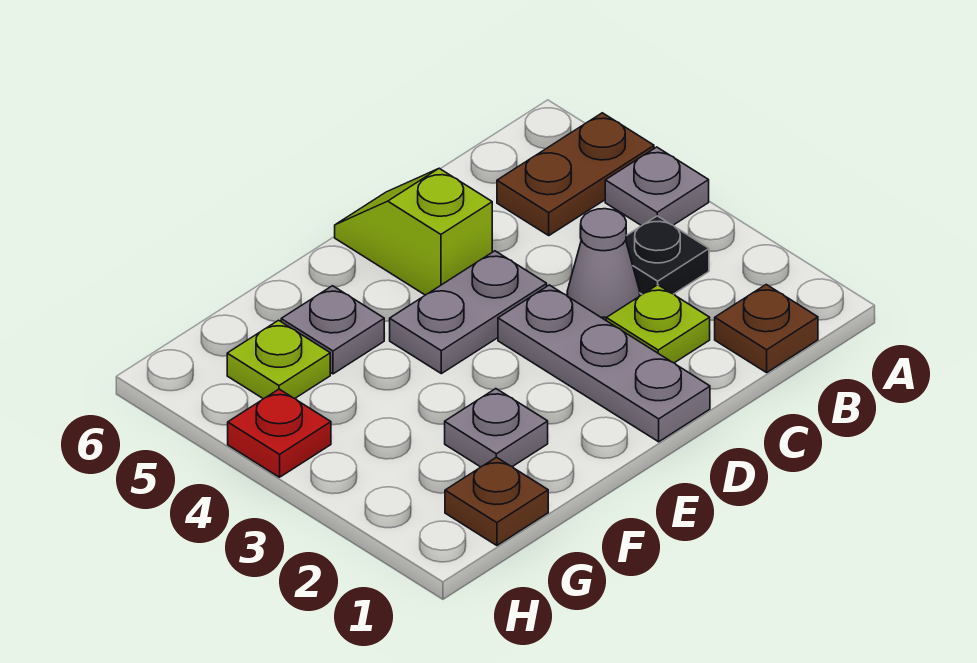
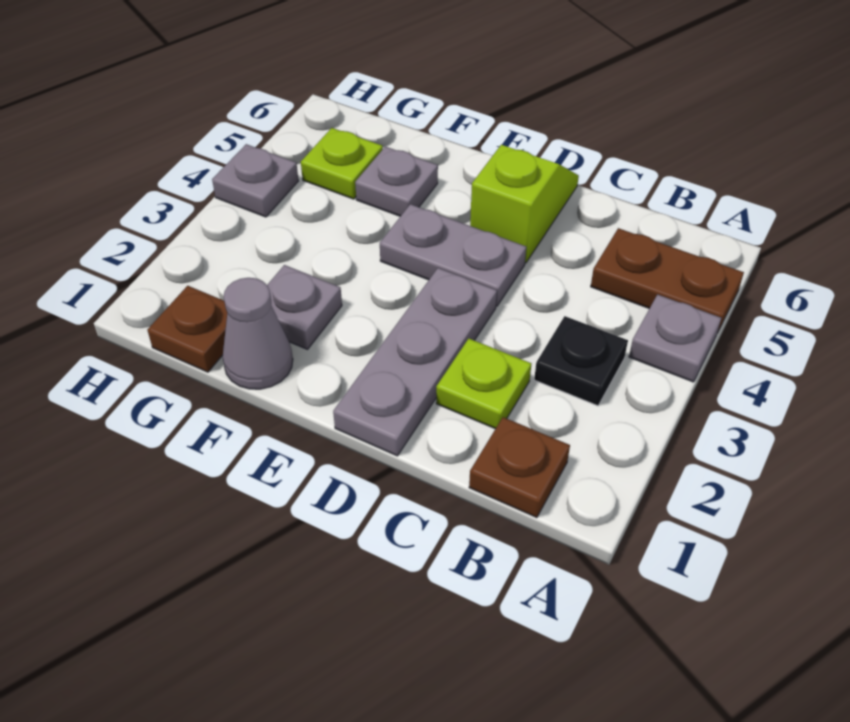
grey 1x1 cone [567,209,640,320] -> grey 1x1 cone moved to [223,278,293,389]
red 1x1 plate [228,389,331,477] -> grey 1x1 plate [212,144,298,217]

